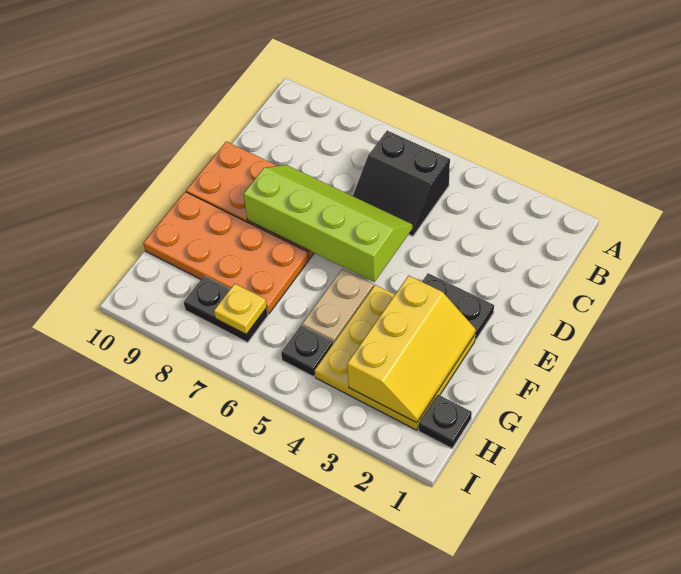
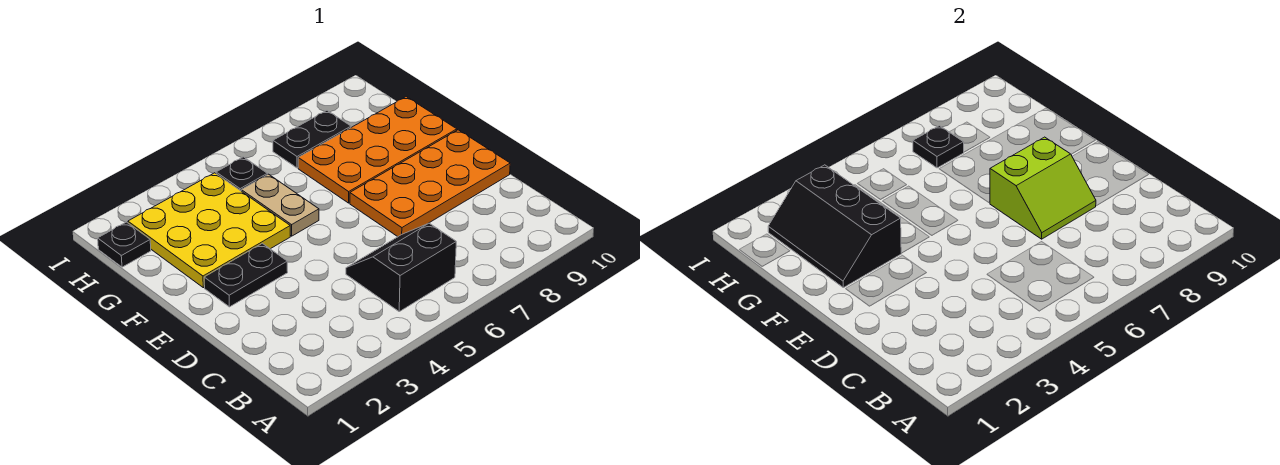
lime 2x4 slope [244,165,412,282] -> lime 2x2 slope [990,137,1096,239]
yellow 2x3 slope [347,276,476,423] -> black 2x3 slope [768,165,901,288]
yellow 1x1 plate [214,284,267,334] -> black 1x1 plate [913,126,964,168]

